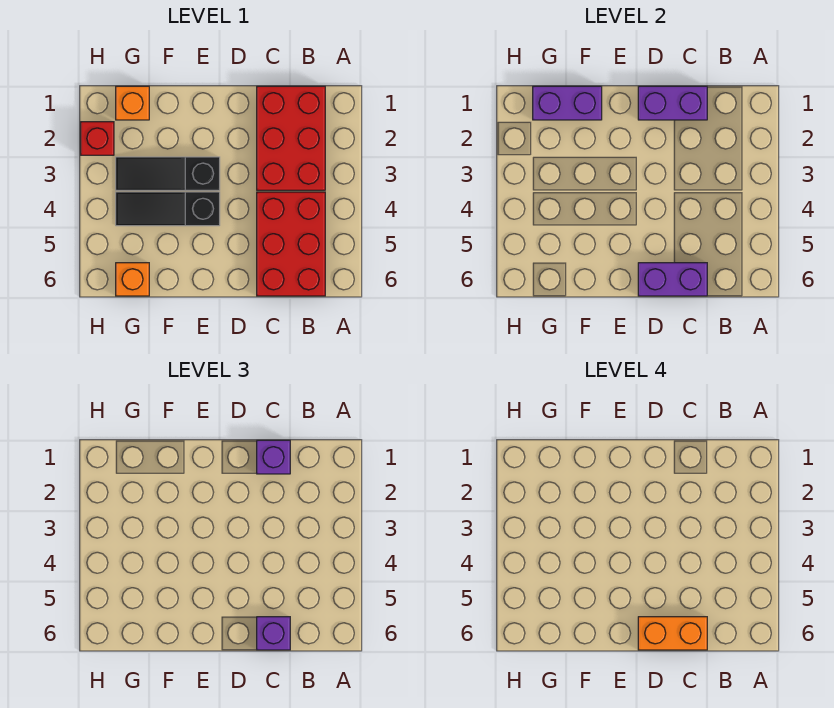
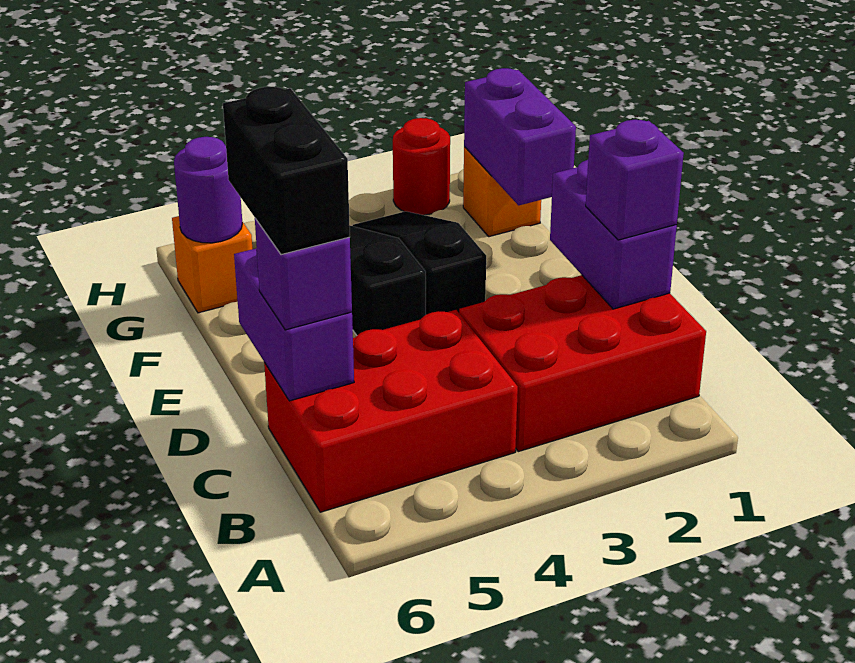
orange 1x2 brick [638,617,707,650] -> black 1x2 brick [223,87,350,255]
none -> purple 1x1 round brick [174,137,242,243]
red 1x1 brick [81,122,114,155] -> red 1x1 round brick [393,118,450,215]

